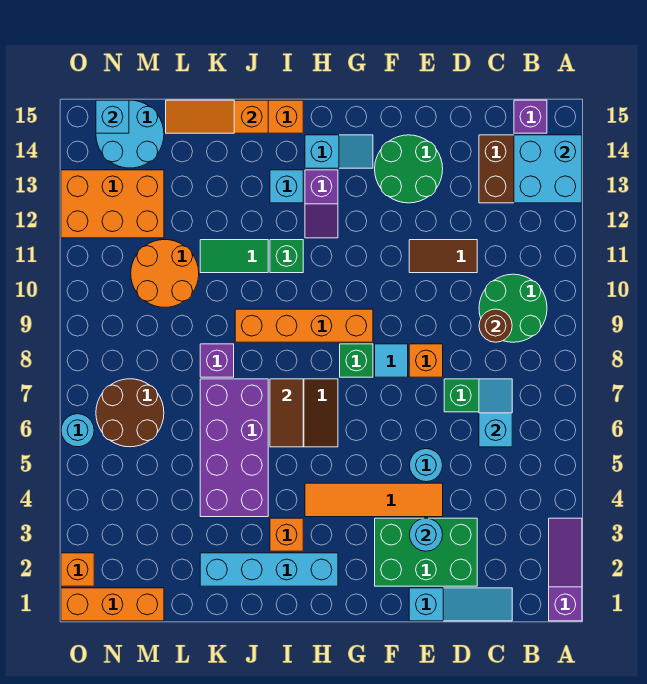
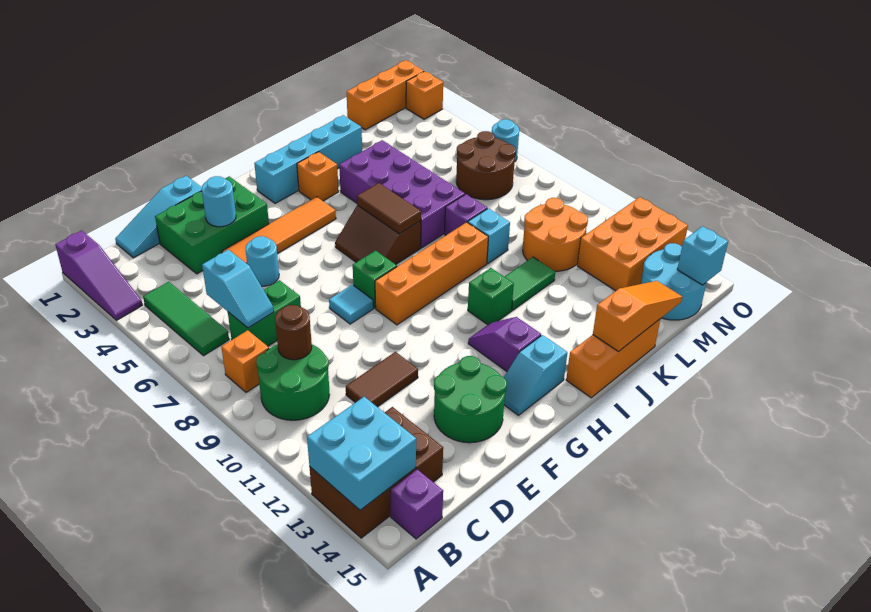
none -> green 1x3 tile [143,282,229,356]
orange 1x1 brick [409,344,443,377] -> orange 1x1 brick moved to [221,330,269,392]
cyan 1x1 brick [270,170,303,203] -> cyan 1x1 brick moved to [468,208,510,263]

